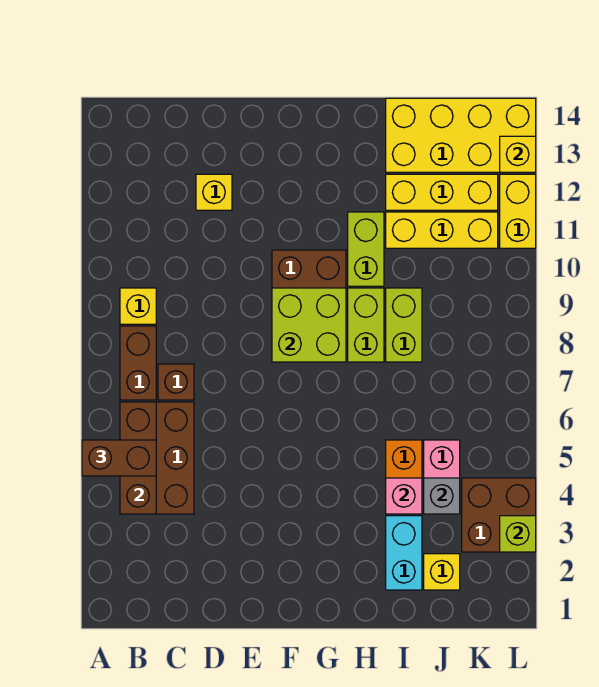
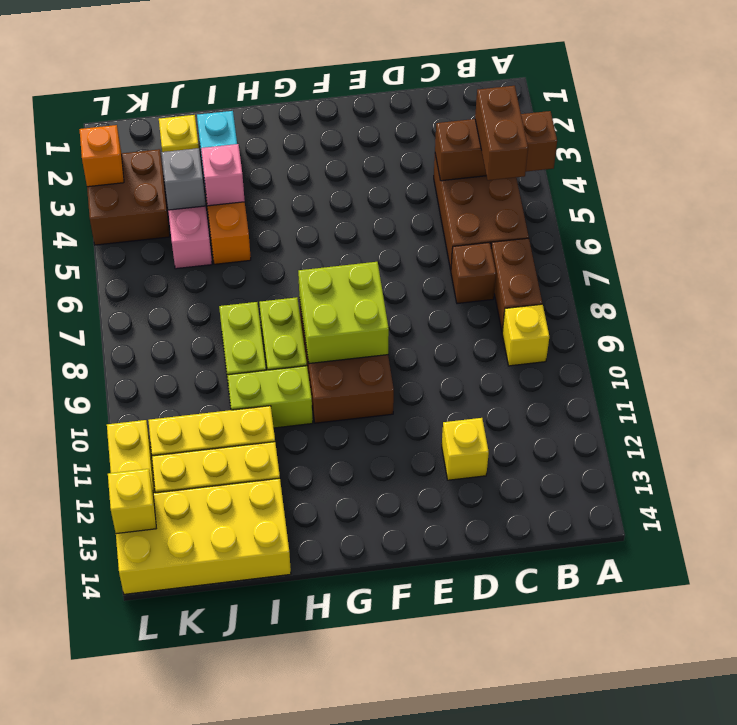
brown 1x2 brick [82,440,156,476] -> brown 1x2 brick turned to [475,86,528,180]
brown 1x3 brick [120,402,156,514] -> brown 1x3 brick turned to [435,111,557,181]
lime 1x2 brick [348,212,384,286] -> lime 1x2 brick turned to [227,366,313,428]
lime 1x1 brick [500,516,536,552] -> orange 1x1 brick [79,125,124,187]

